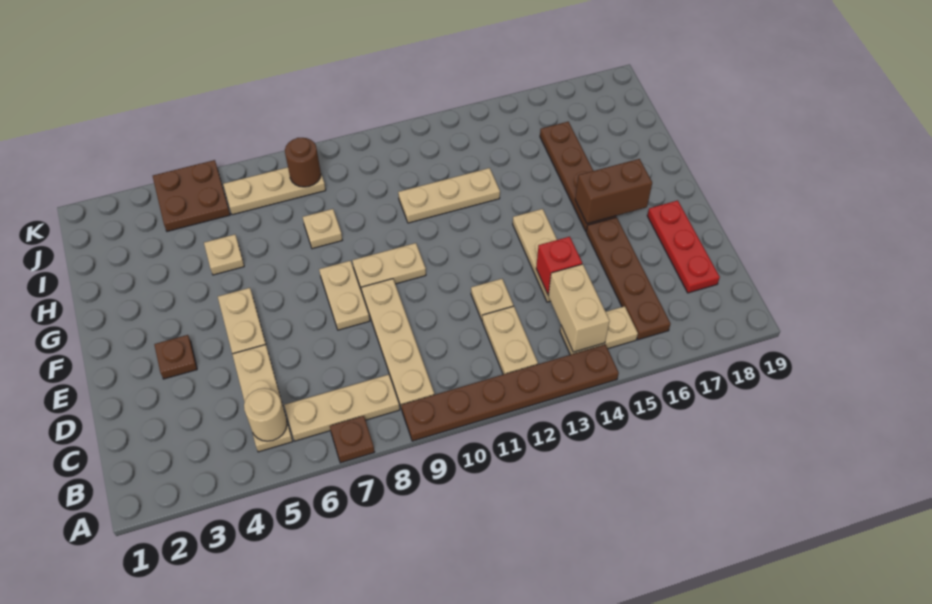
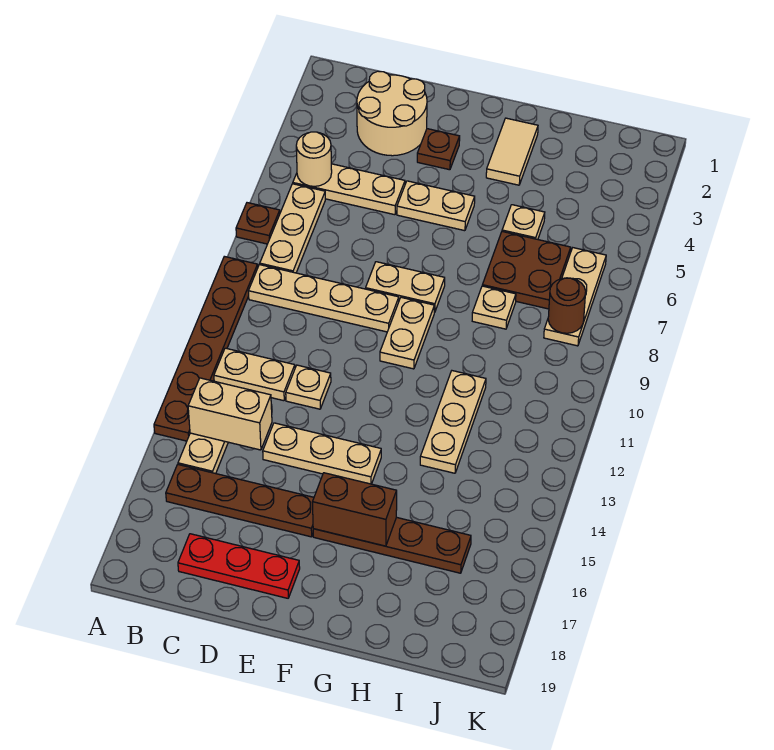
none -> tan 2x2 round brick [357,71,427,156]
red 1x1 brick [536,237,582,295] -> none
brown 1x2 brick [575,159,652,224] -> brown 1x2 brick turned to [313,473,397,546]
none -> tan 1x2 tile [486,118,538,185]
brown 2x2 plate [153,160,230,231] -> brown 2x2 plate moved to [482,232,571,309]

